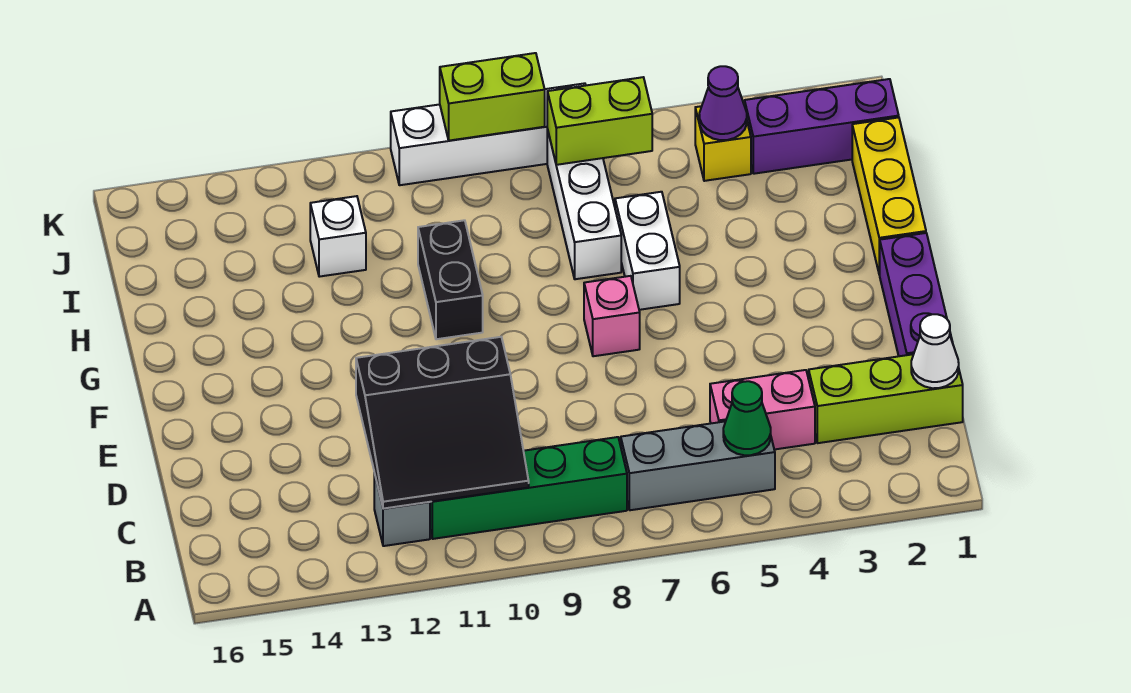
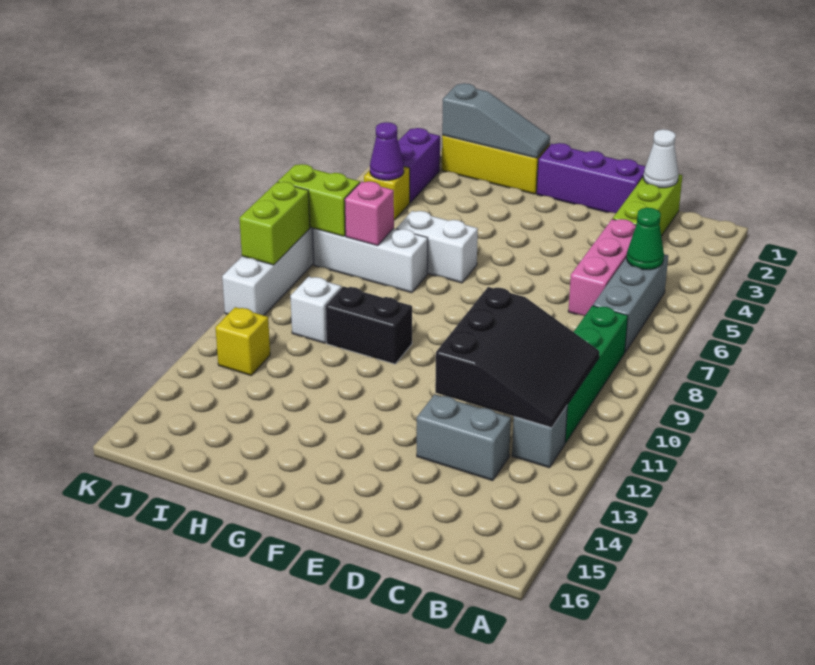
pink 1x2 brick [710,370,815,450] -> pink 1x3 brick [568,219,636,316]
none -> grey 1x2 brick [417,394,511,481]
pink 1x1 brick [584,276,640,356] -> pink 1x1 brick moved to [345,181,394,246]
none -> grey 1x3 slope [442,83,550,158]
white 1x1 brick [310,196,366,277] -> white 1x1 brick moved to [290,277,341,343]
purple 1x3 brick [745,79,899,174] -> purple 1x2 brick [398,128,440,203]
lime 1x2 brick [547,77,652,165] -> lime 1x2 brick turned to [278,164,360,236]
none -> yellow 1x1 brick [215,307,270,375]

